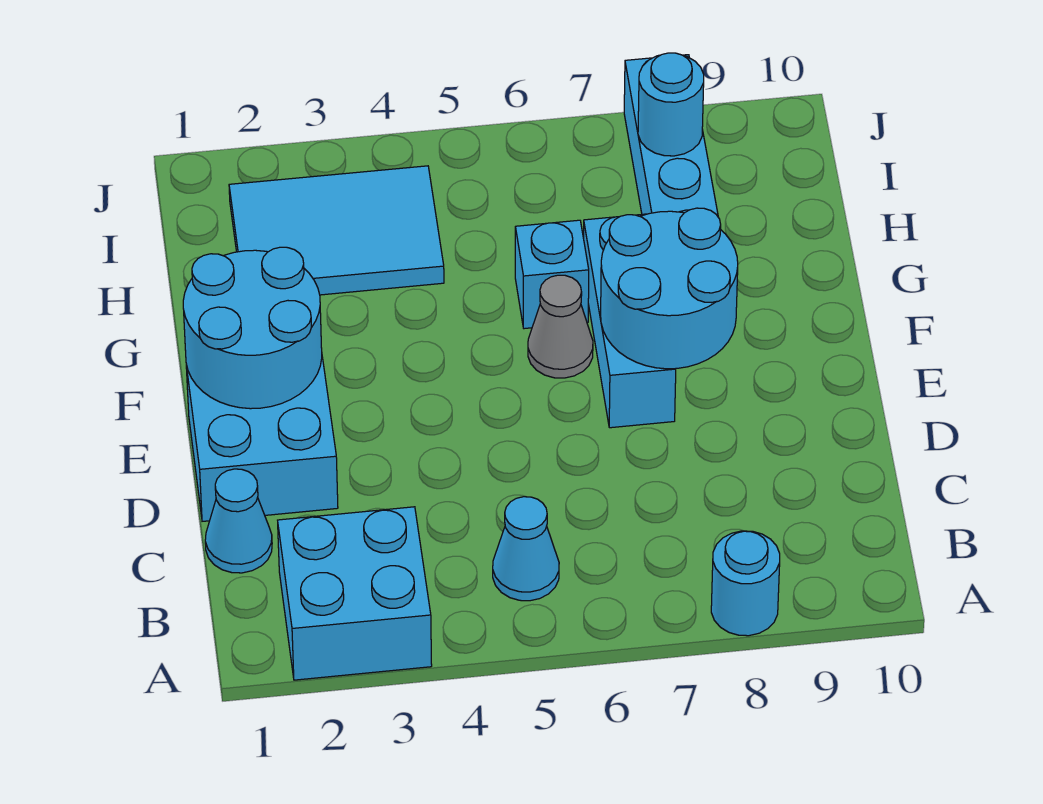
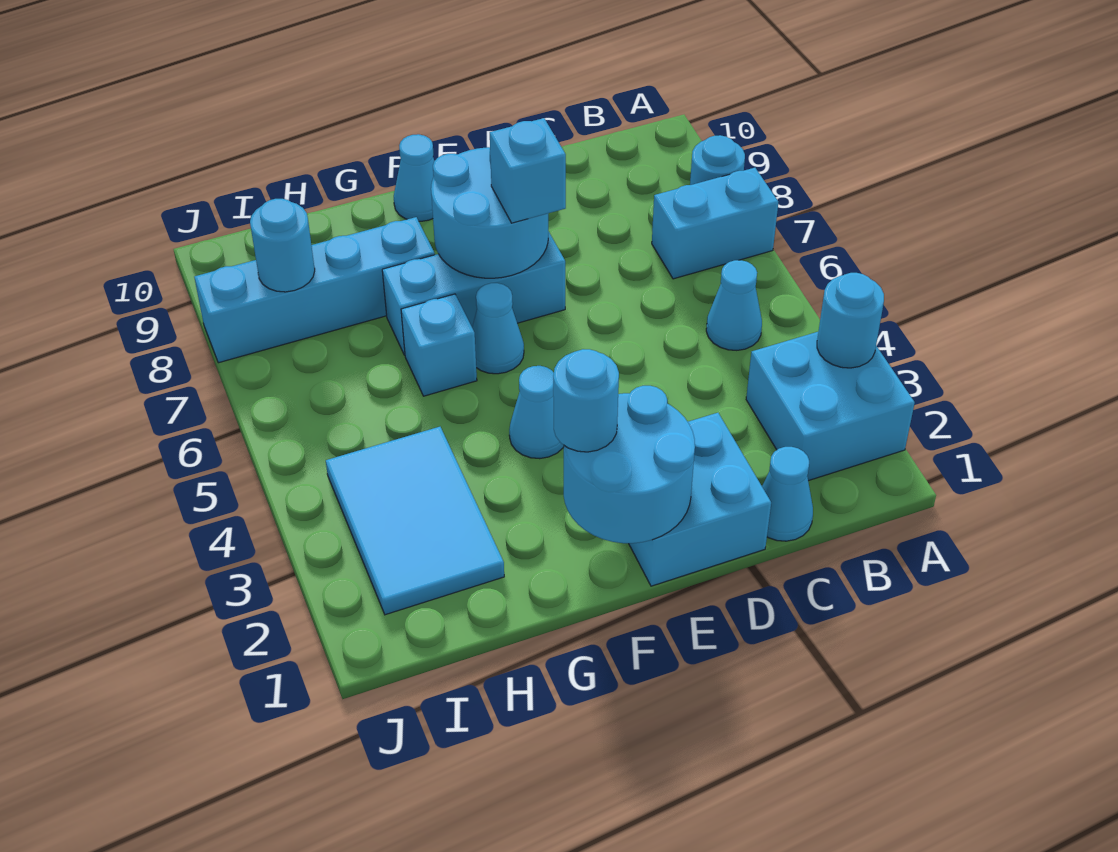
none -> cyan 1x1 round brick [817,273,884,368]
none -> cyan 1x2 brick [652,168,778,279]
none -> cyan 1x1 brick [490,118,566,223]
none -> cyan 1x1 round brick [553,349,619,452]
none -> cyan 1x1 cone [509,366,564,459]
grey 1x1 cone [528,275,593,378] -> cyan 1x1 cone [472,283,524,374]
none -> cyan 1x1 cone [394,134,434,221]

